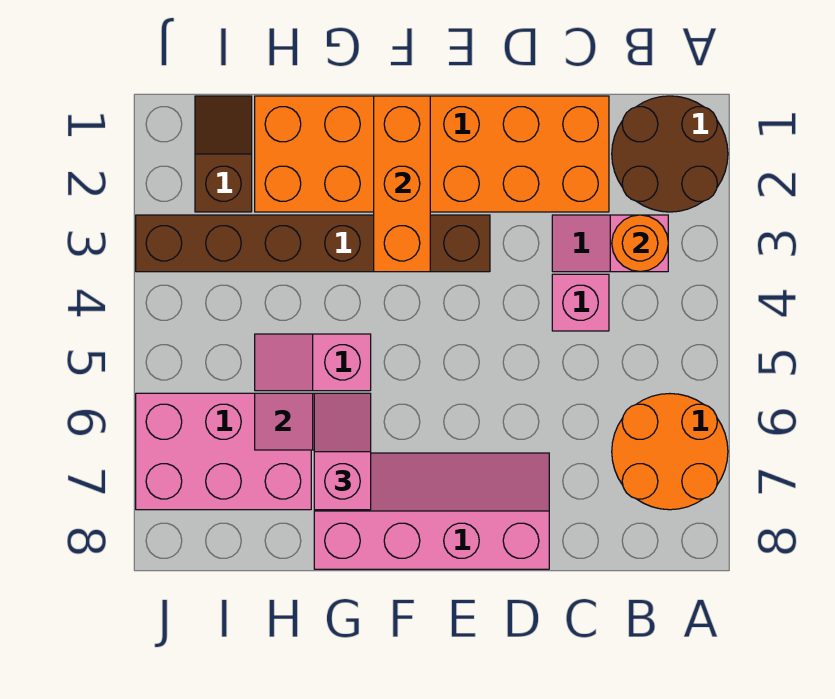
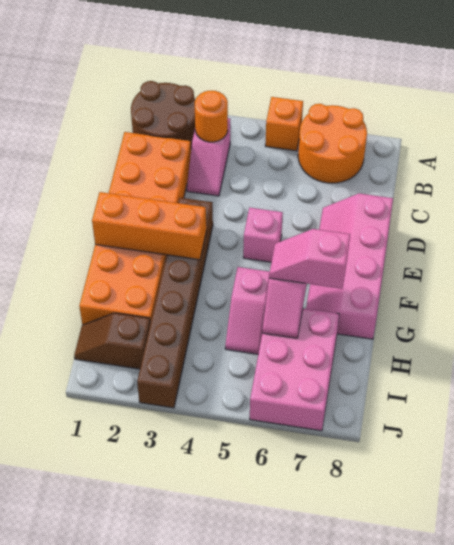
none -> orange 1x1 brick [265,97,303,151]
pink 1x1 brick [552,274,609,331] -> pink 1x1 brick moved to [243,208,283,262]

